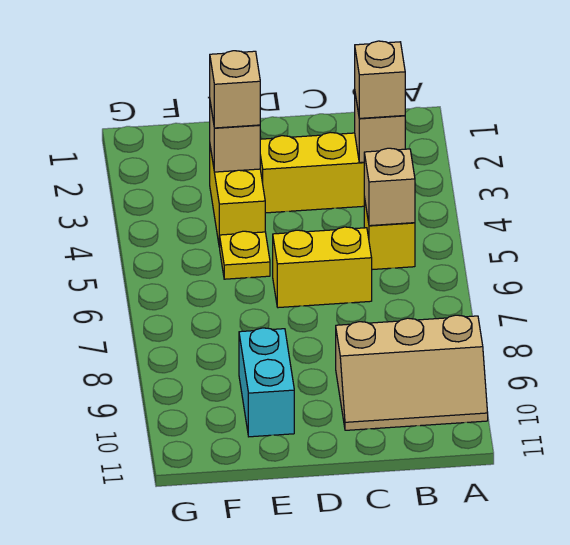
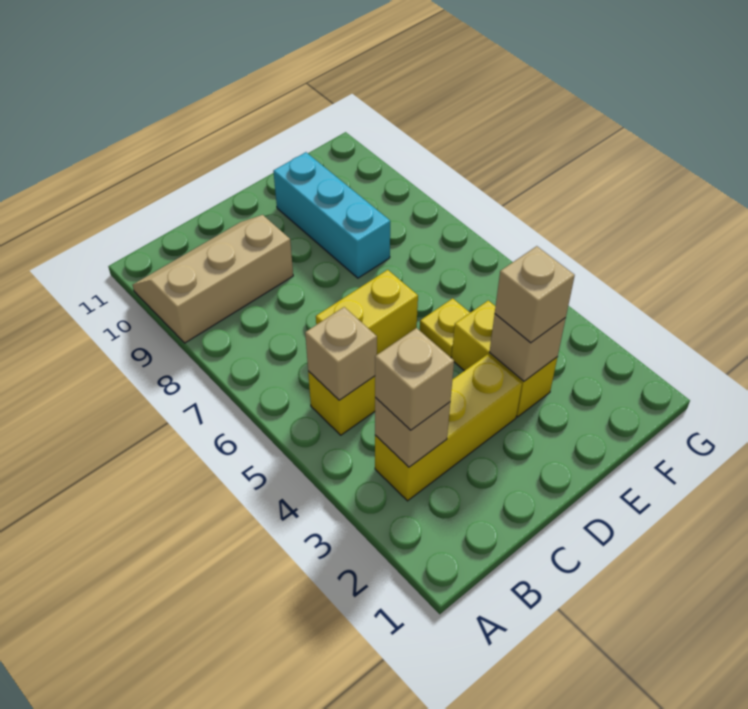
cyan 1x2 brick [239,328,294,437] -> cyan 1x3 brick [273,152,390,278]

